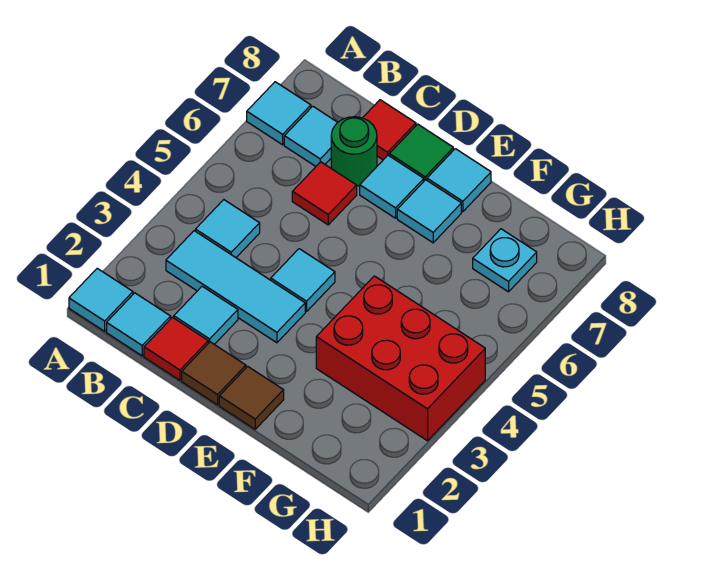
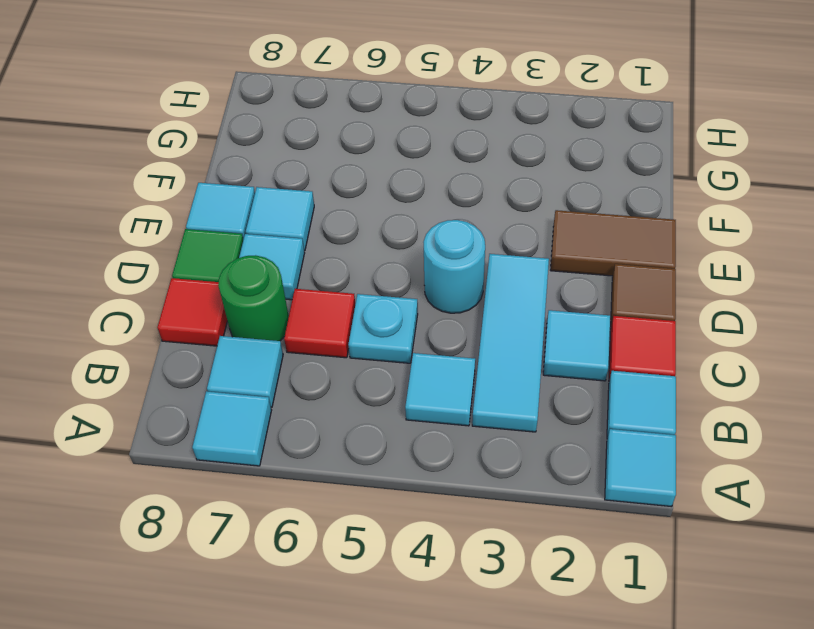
cyan 1x1 tile [271,249,335,312] -> cyan 1x1 round brick [424,220,485,313]
brown 1x1 tile [219,366,284,429] -> brown 1x2 tile [551,210,676,276]
red 2x3 brick [316,276,485,441] -> none
cyan 1x1 plate [473,229,537,292] -> cyan 1x1 plate moved to [348,294,418,363]

